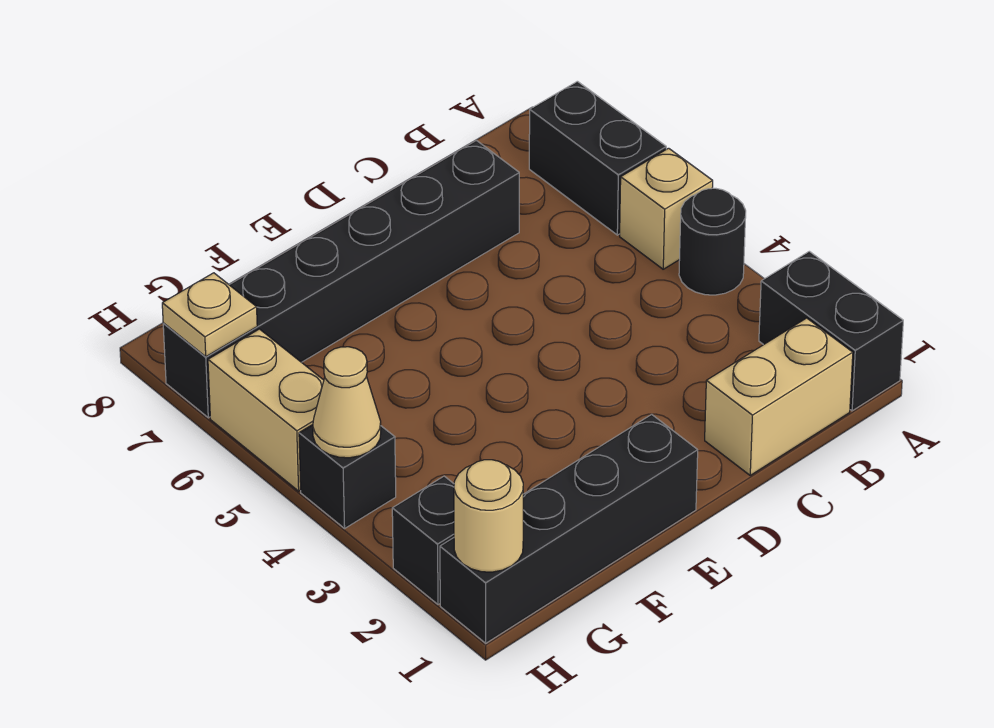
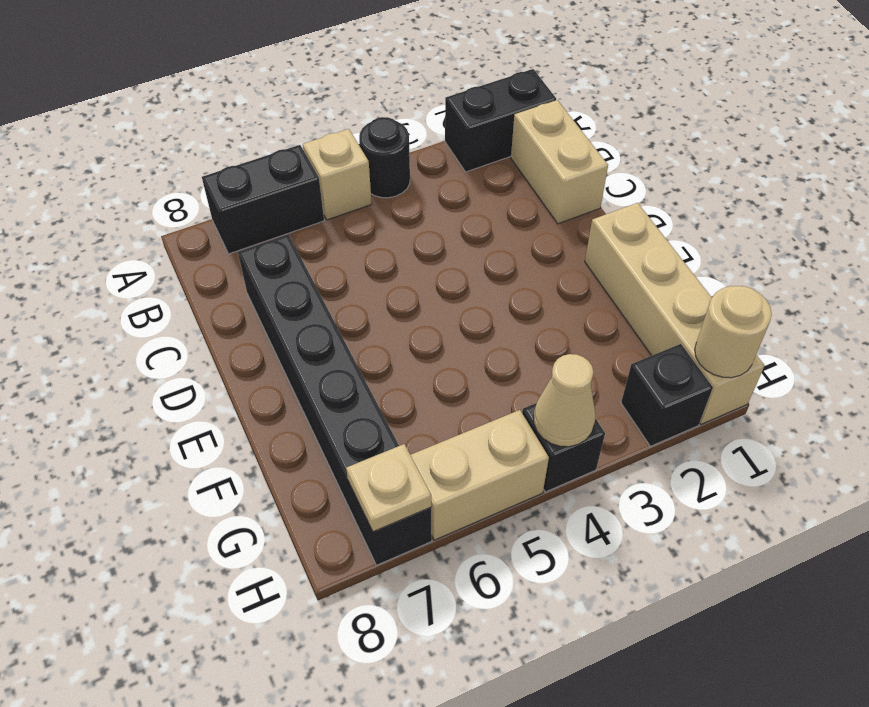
black 1x4 brick [440,414,698,643] -> tan 1x4 brick [585,203,765,424]

